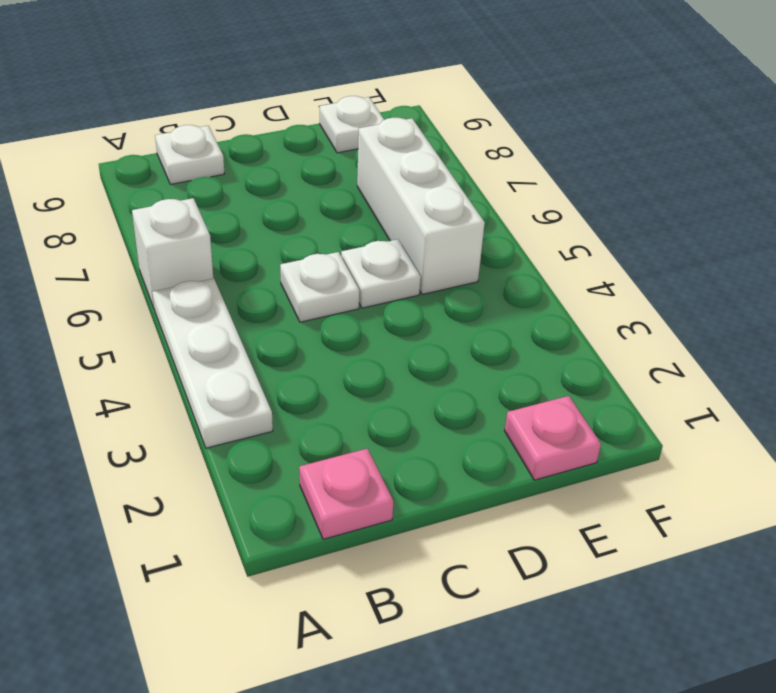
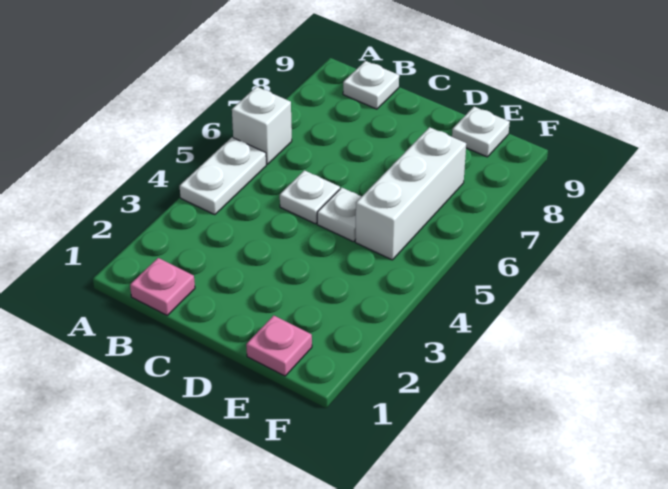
white 1x3 plate [152,278,273,448] -> white 1x2 plate [180,137,266,215]

